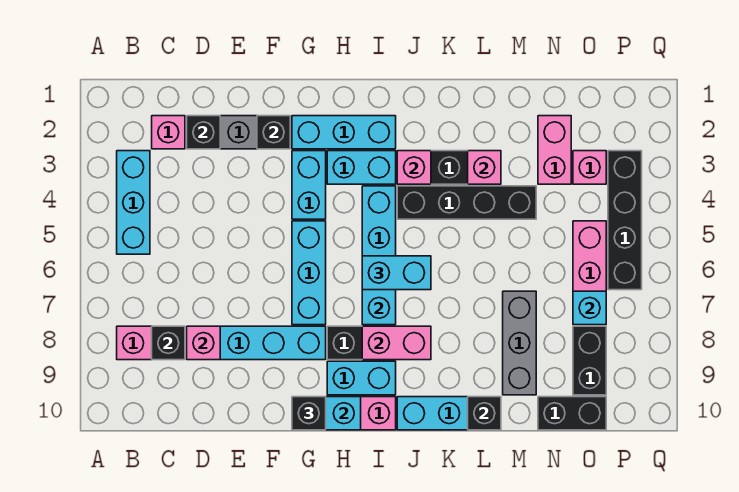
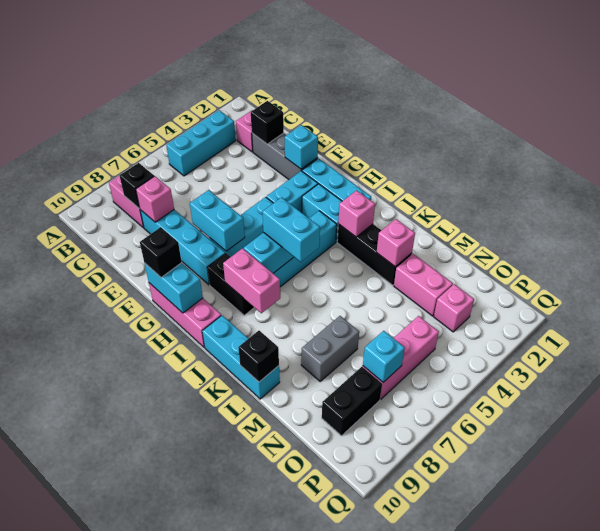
black 1x1 brick [257,116,290,149] -> cyan 1x1 brick [285,125,318,169]
cyan 1x2 brick [327,361,396,395] -> cyan 1x2 brick moved to [190,190,245,251]
black 1x4 brick [397,186,536,219] -> none
grey 1x3 brick [503,291,536,395] -> grey 1x2 brick [301,316,359,381]
pink 1x2 brick [538,116,571,184] -> pink 1x2 brick turned to [394,254,453,316]
black 1x2 brick [538,397,606,430] -> none
black 1x4 brick [608,151,642,290] -> none

